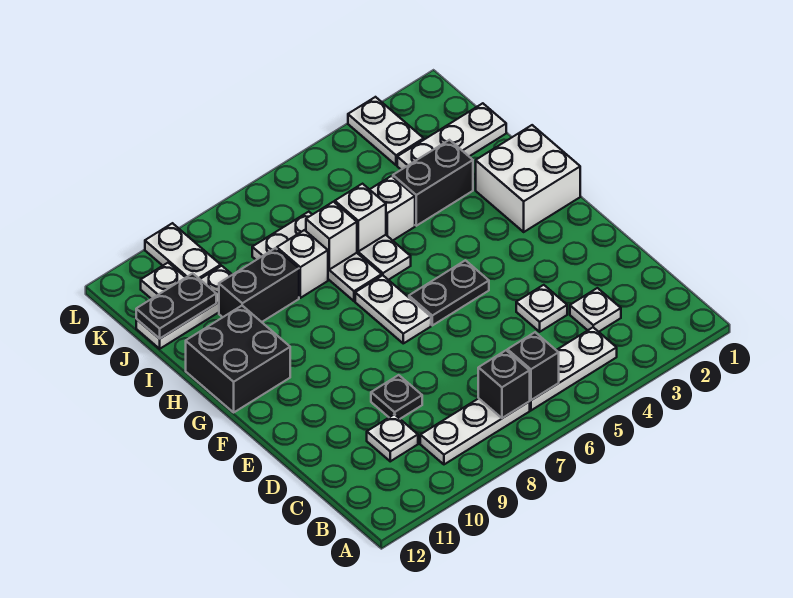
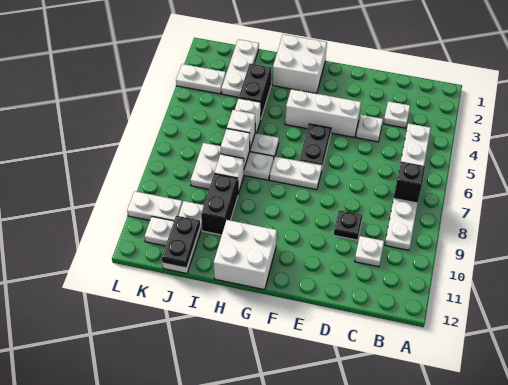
black 1x1 brick [507,332,559,400] -> none
none -> white 1x3 brick [285,89,361,137]
black 2x2 brick [186,306,290,412] -> white 2x2 brick [214,220,277,290]

